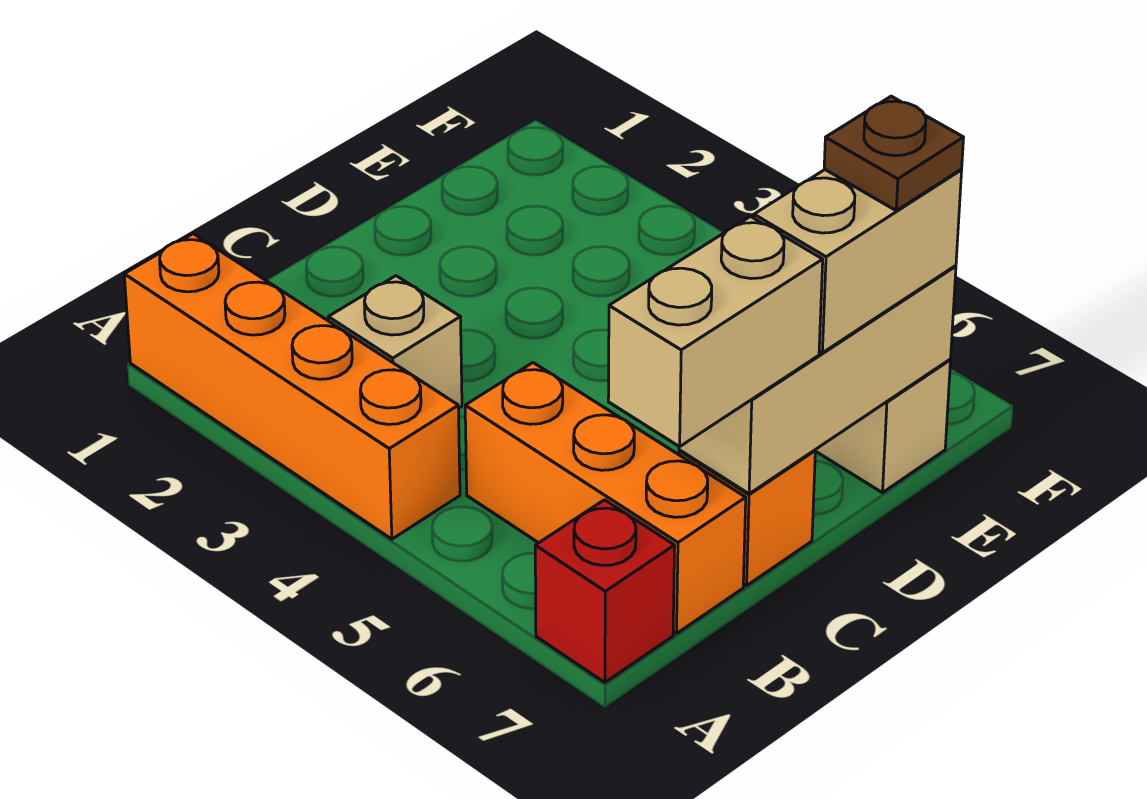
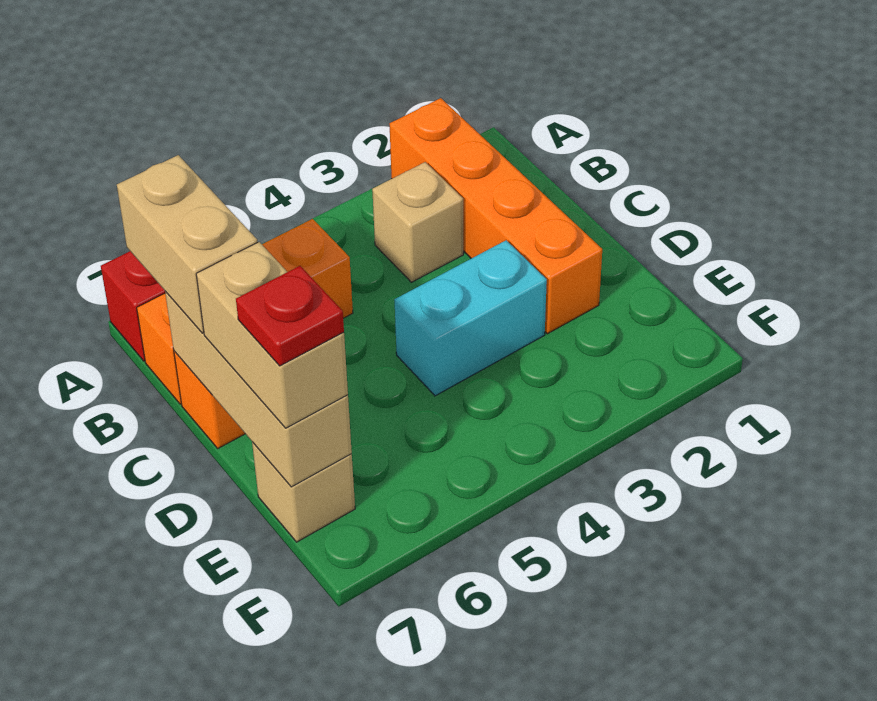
orange 1x4 brick [124,234,460,539] -> orange 1x4 brick turned to [390,98,602,334]
none -> cyan 1x2 brick [394,240,547,396]
brown 1x1 plate [824,96,964,211] -> red 1x1 plate [236,266,344,366]

